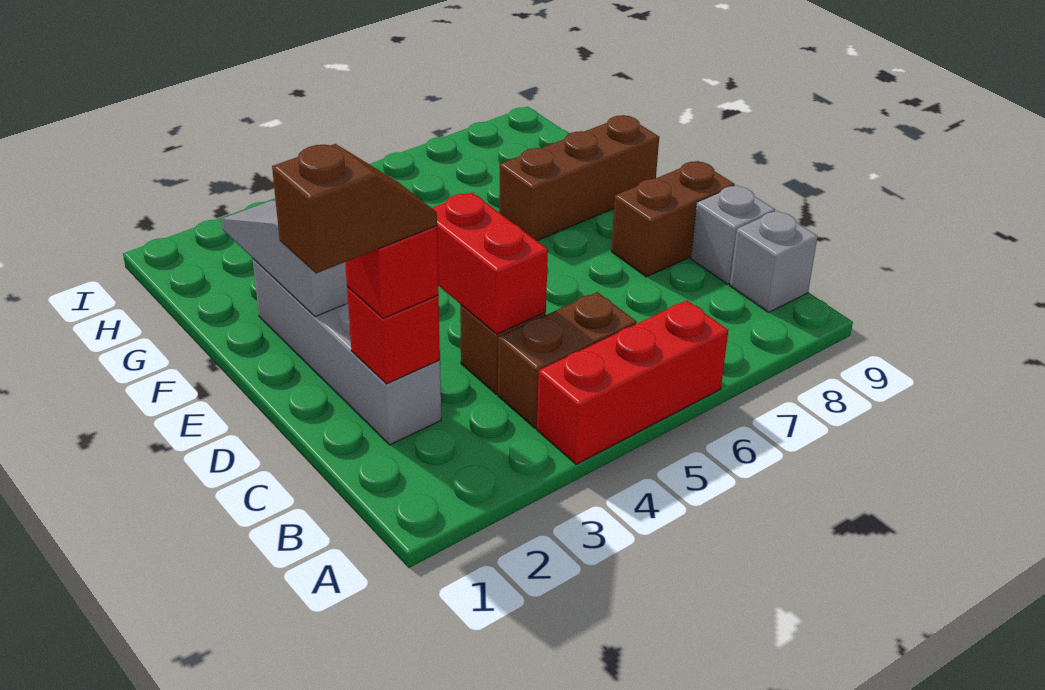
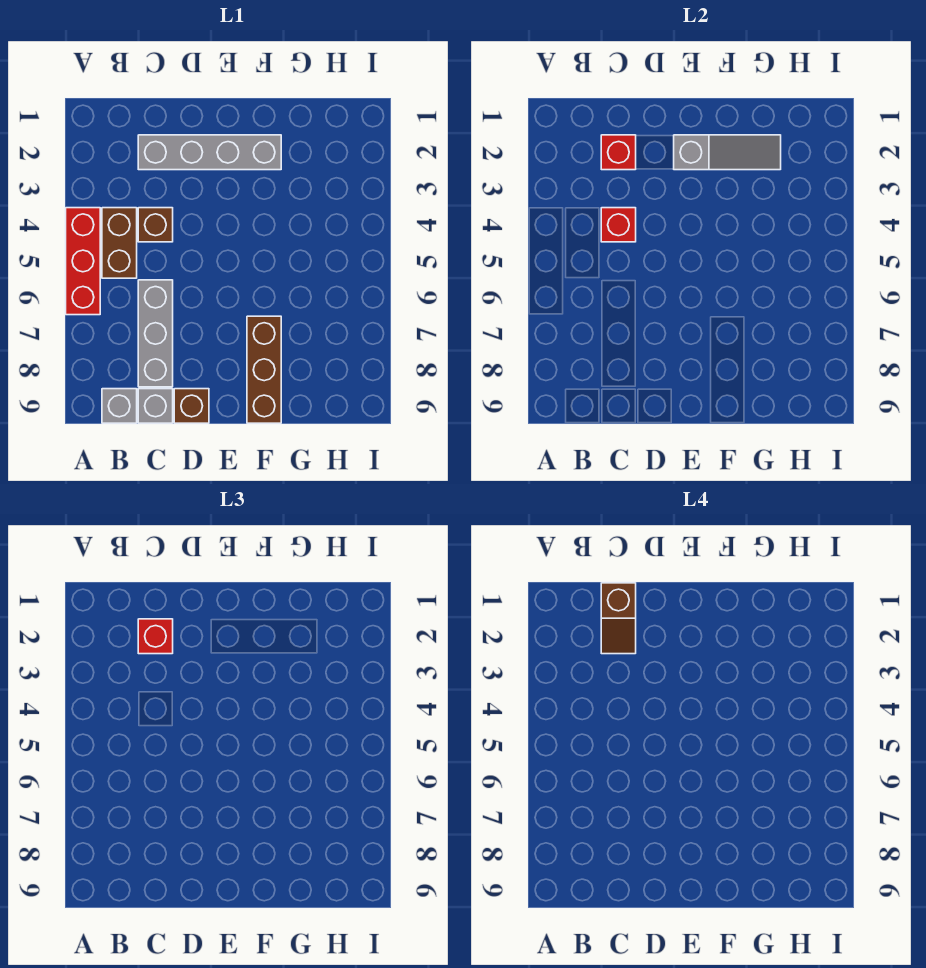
red 1x2 brick [432,192,548,334] -> red 1x1 brick [601,208,636,242]
none -> grey 1x3 brick [138,280,173,387]
brown 1x2 brick [611,161,735,277] -> brown 1x1 brick [174,389,209,423]

